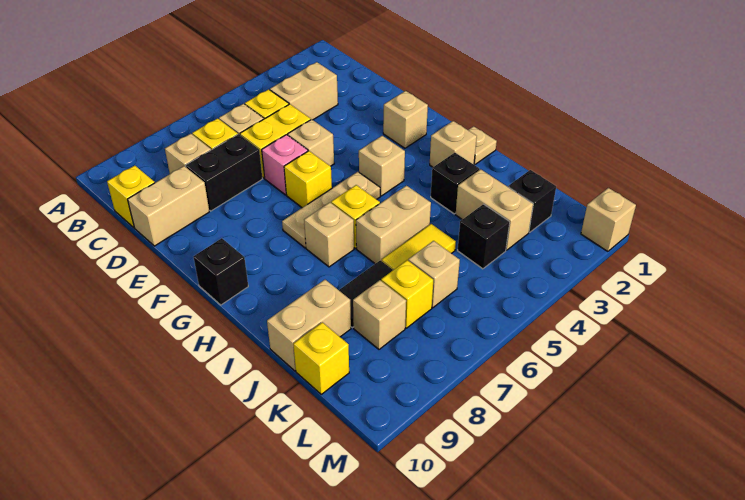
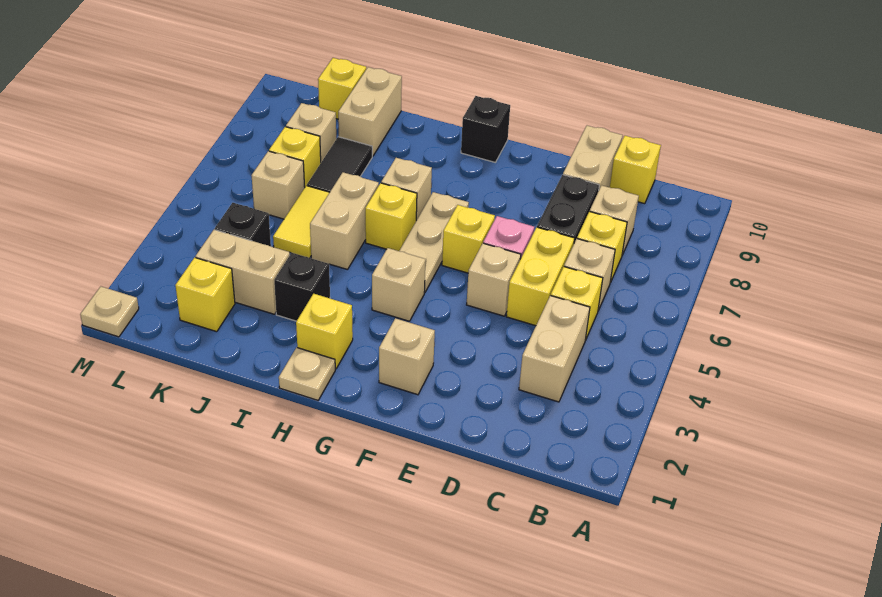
tan 1x1 brick [430,121,477,167] -> yellow 1x1 brick [296,294,353,369]
black 1x1 brick [508,170,556,232] -> yellow 1x1 brick [175,258,235,332]
tan 1x1 brick [581,188,636,251] -> tan 1x1 plate [80,287,139,337]

